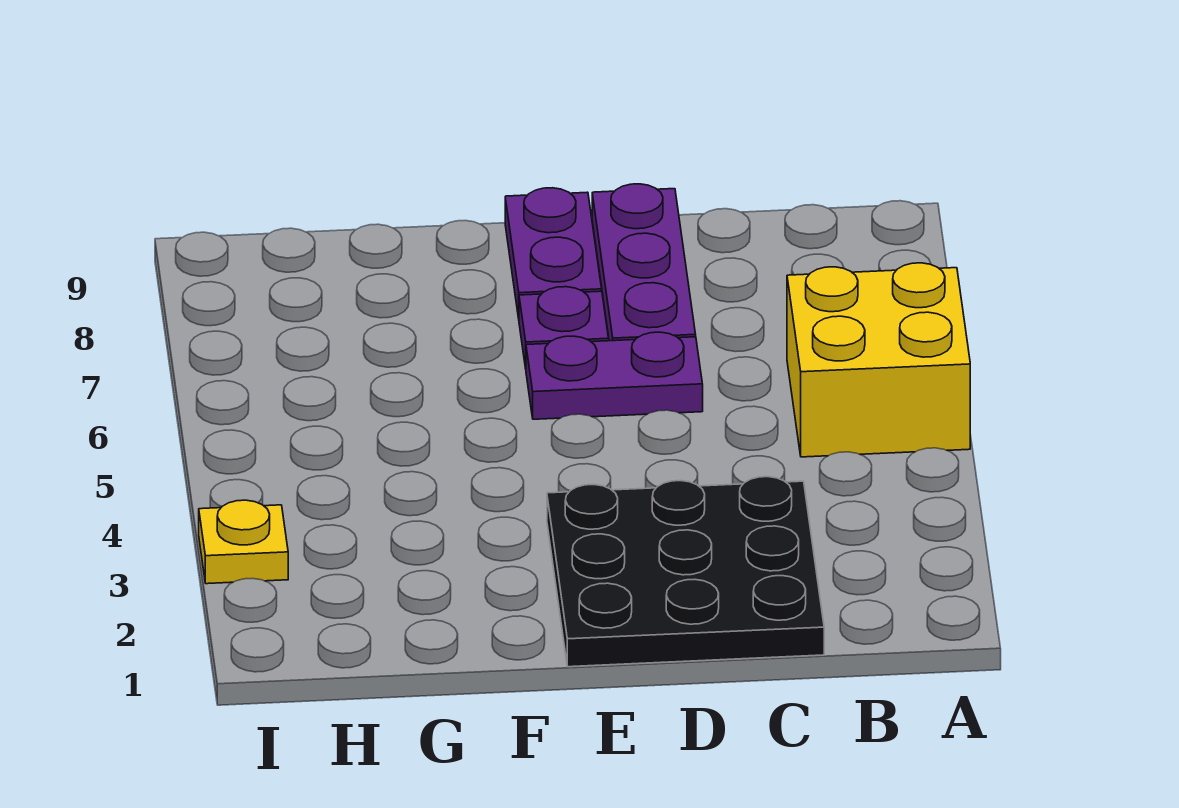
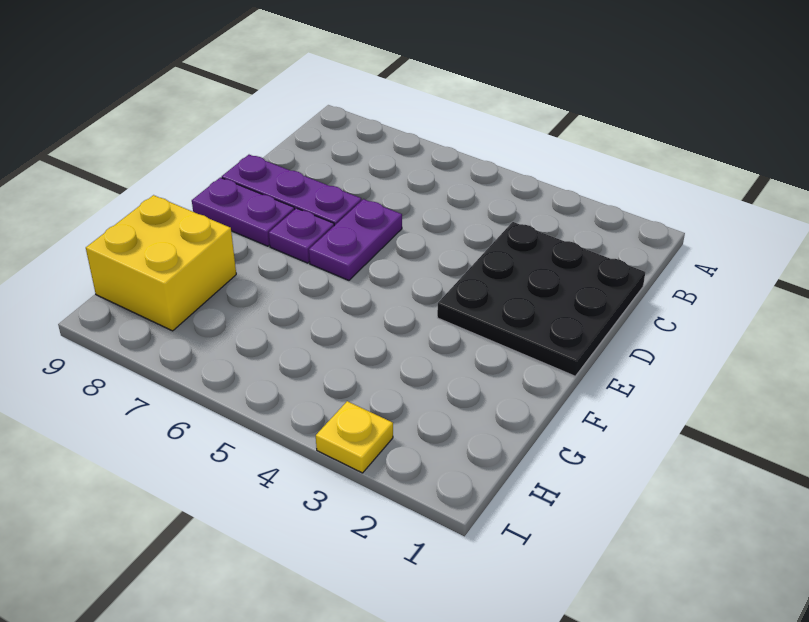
yellow 2x2 brick [787,263,970,457] -> yellow 2x2 brick moved to [86,195,236,331]

